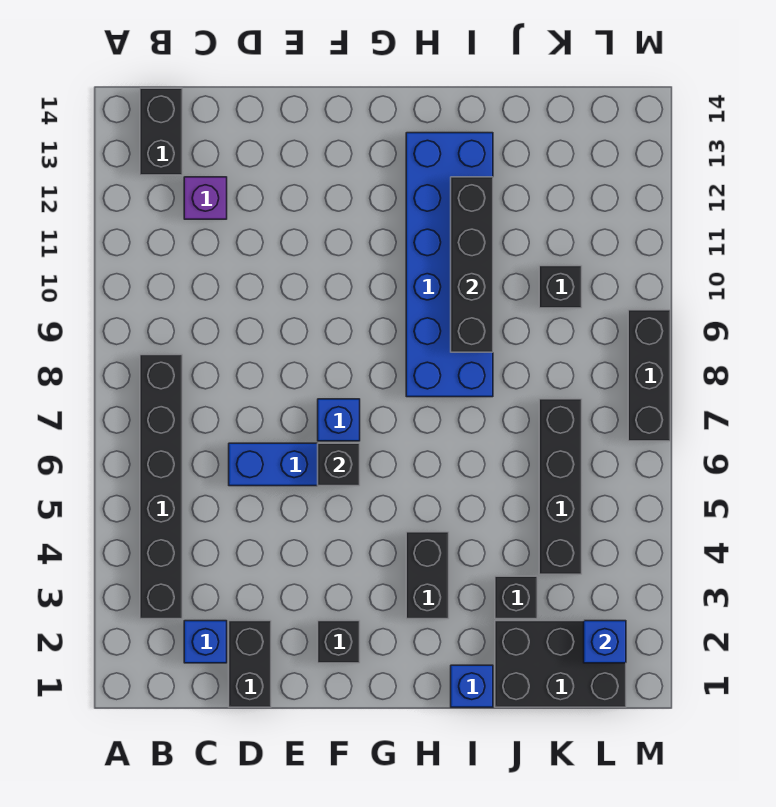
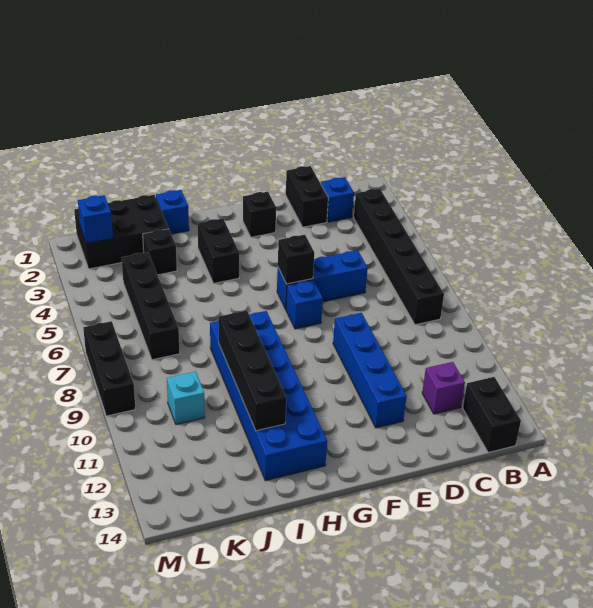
none -> blue 1x4 brick [333,313,407,428]
black 1x1 brick [539,266,582,308] -> cyan 1x1 brick [167,372,205,425]

